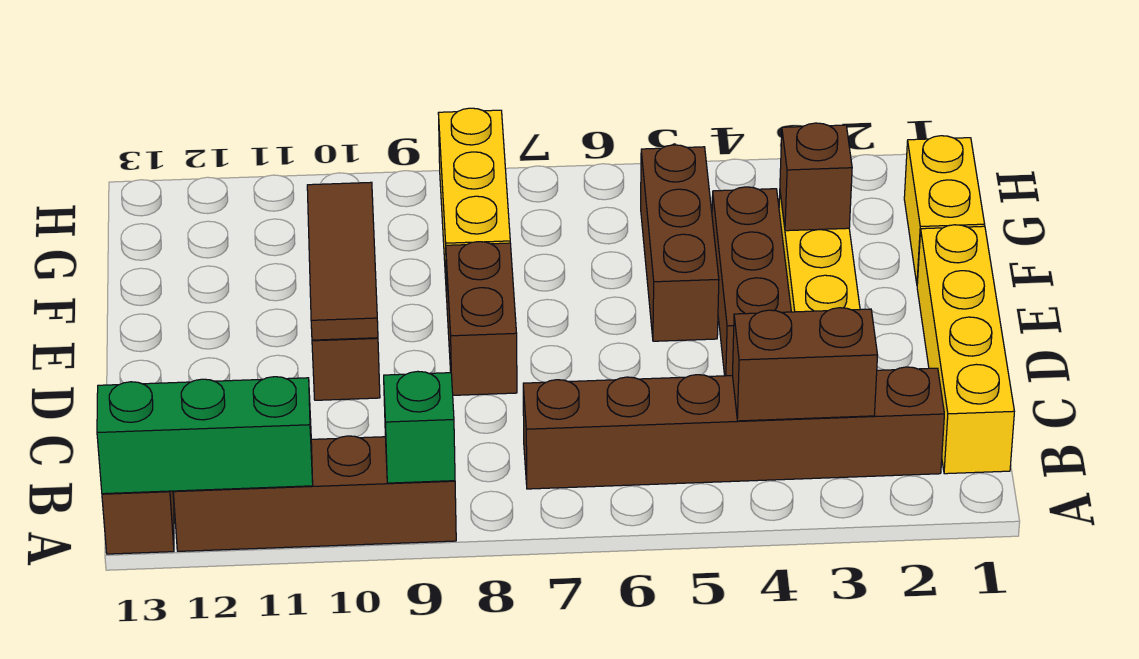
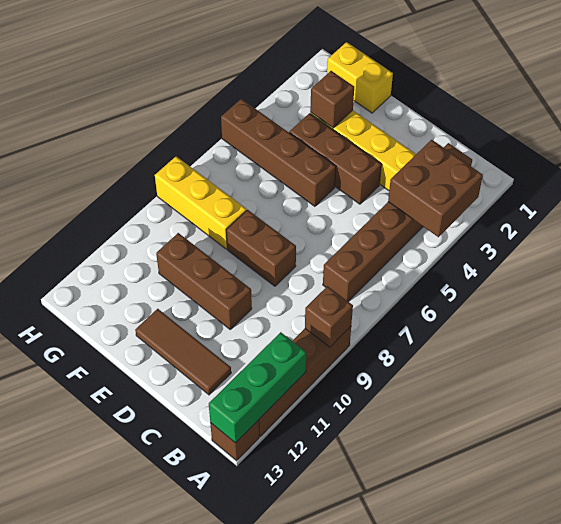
green 1x1 brick [384,371,455,483] -> brown 1x1 brick [305,286,353,347]
yellow 1x4 brick [917,225,1014,474] -> none
brown 1x2 brick [733,308,878,421] -> brown 2x2 brick [388,140,483,237]
brown 1x3 tile [307,182,378,340] -> brown 1x3 tile moved to [135,309,231,395]
brown 1x3 brick [641,145,719,341] -> brown 1x4 brick [221,99,336,206]

